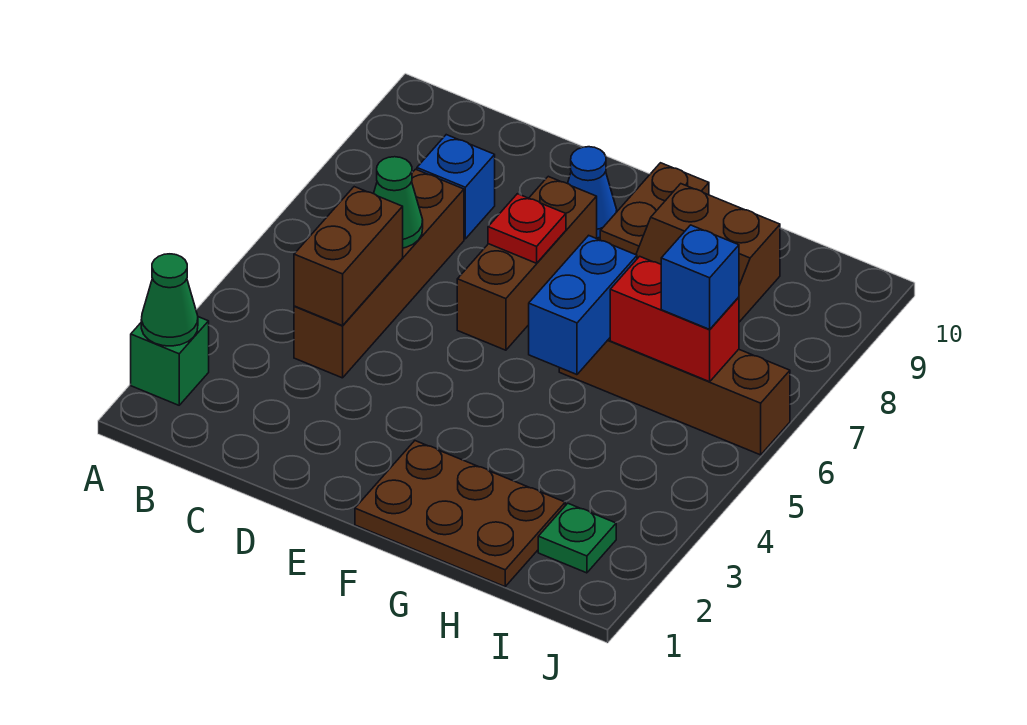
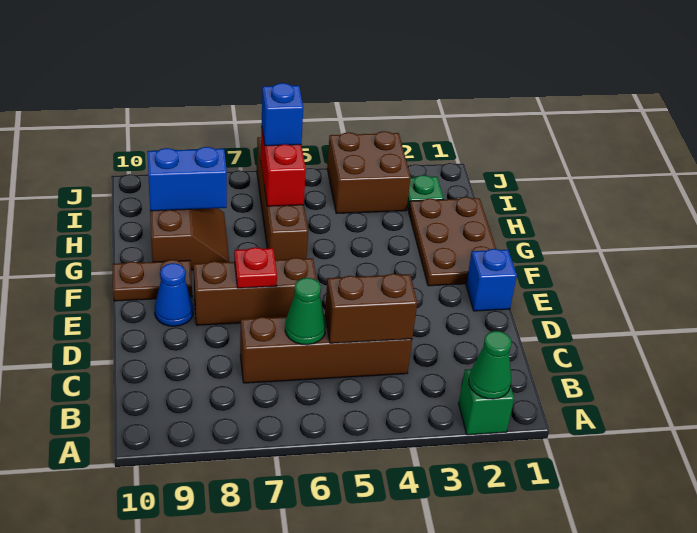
blue 1x1 brick [417,135,495,239] -> blue 1x1 brick moved to [466,249,517,311]
blue 1x2 brick [529,235,637,375] -> blue 1x2 brick moved to [147,147,227,211]
none -> brown 2x2 brick [327,131,411,214]

